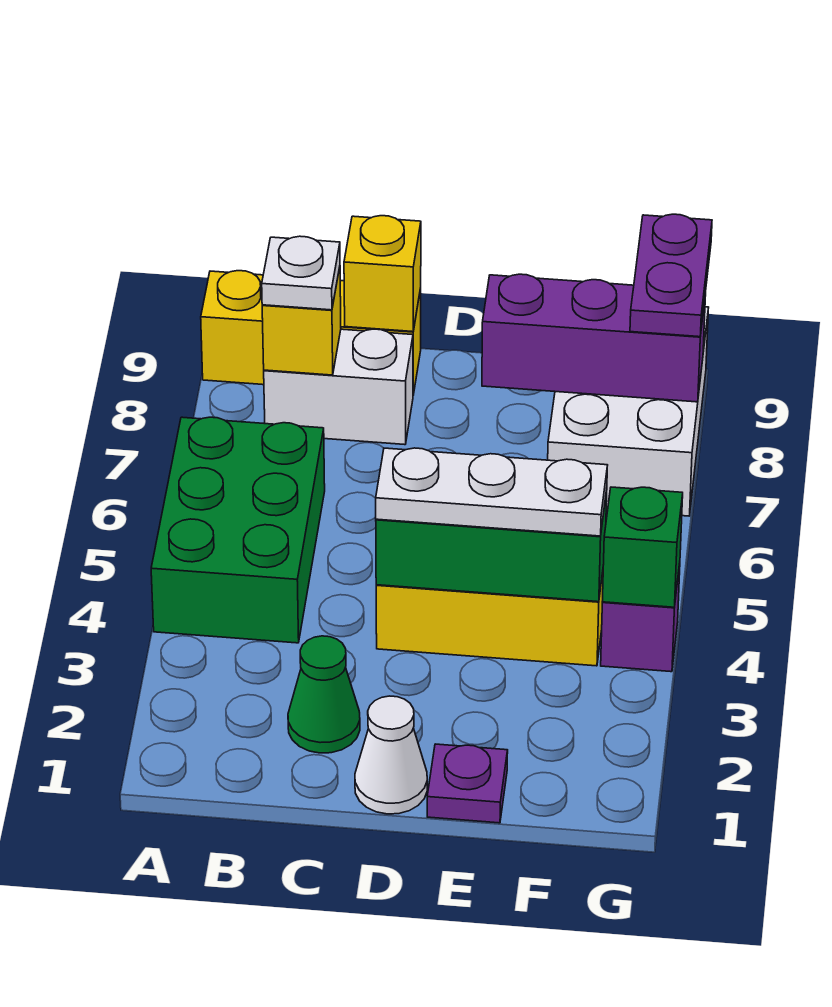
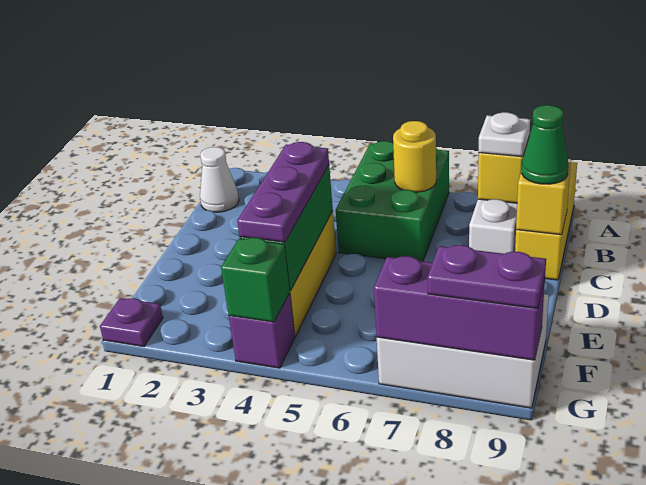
green 2x3 brick [151,417,325,643] -> green 2x3 brick turned to [336,141,449,261]
none -> yellow 1x1 round brick [393,121,436,192]
green 1x1 cone [288,636,360,753] -> green 1x1 cone moved to [522,105,569,184]
white 1x1 cone [355,696,427,814] -> white 1x1 cone moved to [200,147,239,212]
white 1x3 plate [376,448,608,536] -> purple 1x3 plate [237,142,329,242]
purple 1x1 plate [427,744,508,823] -> purple 1x1 plate moved to [100,298,163,347]
purple 1x3 brick [482,274,706,402] -> purple 1x3 brick turned to [374,256,545,360]

